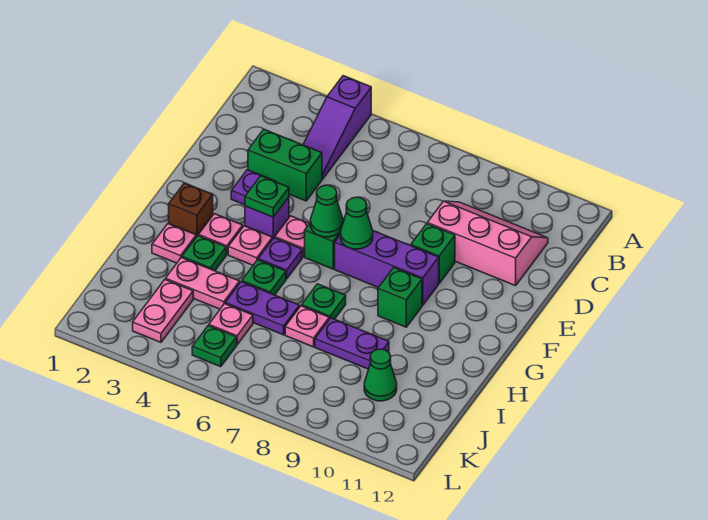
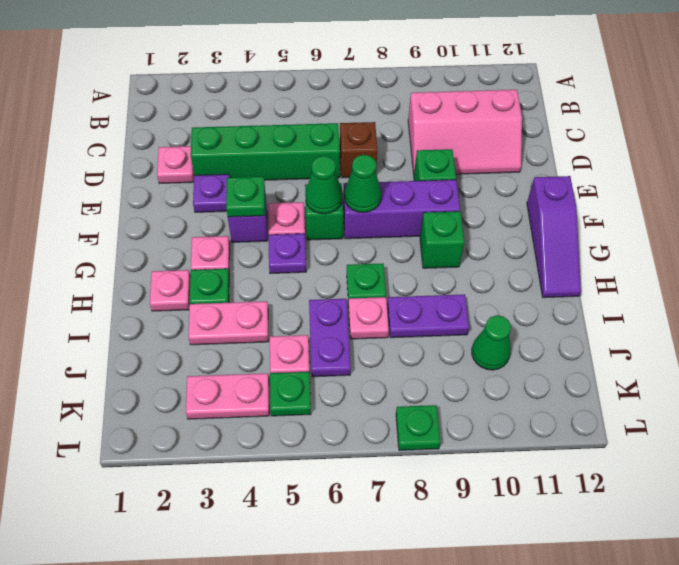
purple 1x3 slope [303,76,371,179] -> purple 1x3 slope moved to [527,176,581,298]
pink 2x3 slope [427,201,548,286] -> pink 2x3 slope turned to [408,90,522,174]
green 1x2 brick [248,129,322,201] -> green 1x4 brick [191,123,340,180]
brown 1x1 brick [169,183,213,237] -> brown 1x1 brick moved to [340,122,377,178]
pink 1x1 plate [228,226,273,265] -> pink 1x1 plate moved to [157,146,194,184]
green 1x1 plate [242,260,286,295] -> green 1x1 plate moved to [396,405,440,450]
purple 1x2 plate [225,282,299,335] -> purple 1x2 plate turned to [309,299,351,377]
pink 1x2 plate [133,279,193,342] -> pink 1x2 plate turned to [186,373,269,419]

